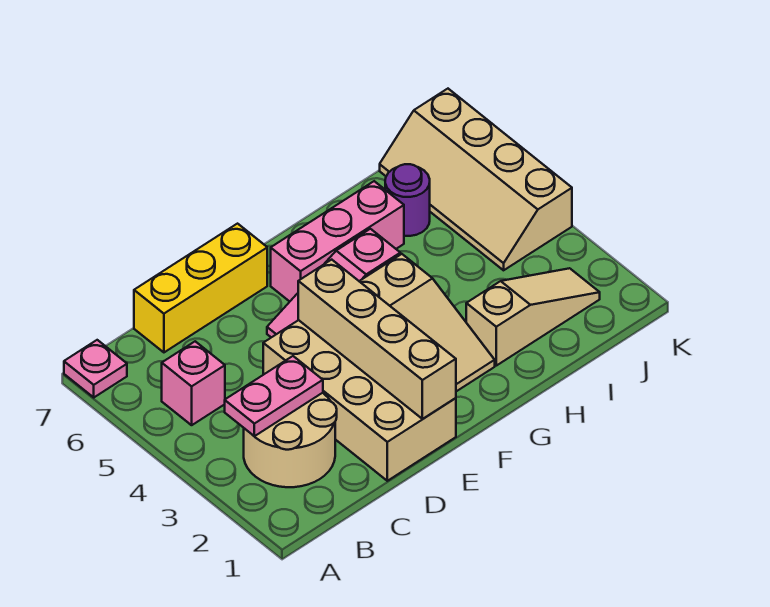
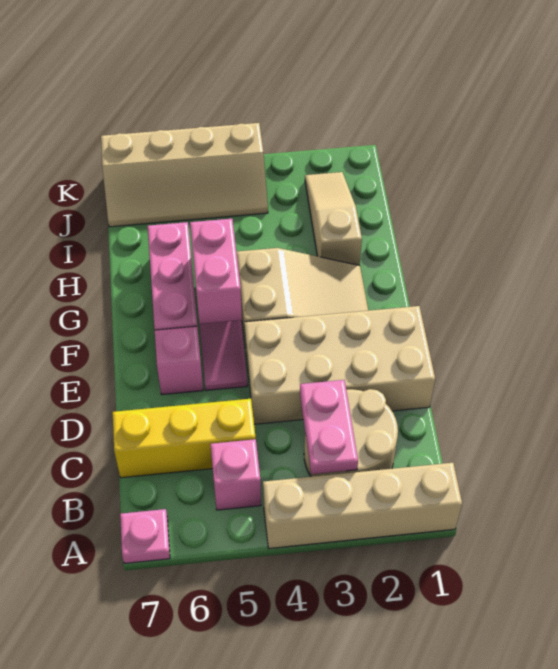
yellow 1x3 brick [134,224,267,352] -> yellow 1x3 brick turned to [113,399,256,478]
tan 1x4 brick [298,260,456,419] -> tan 1x4 brick moved to [263,463,462,549]
none -> pink 1x1 brick [155,326,203,395]
none -> pink 1x2 brick [190,219,242,324]
purple 1x1 round brick [385,164,430,236] -> none

